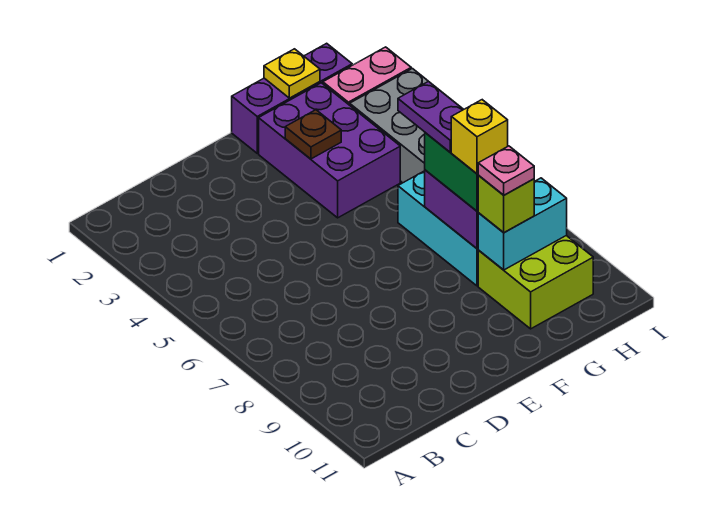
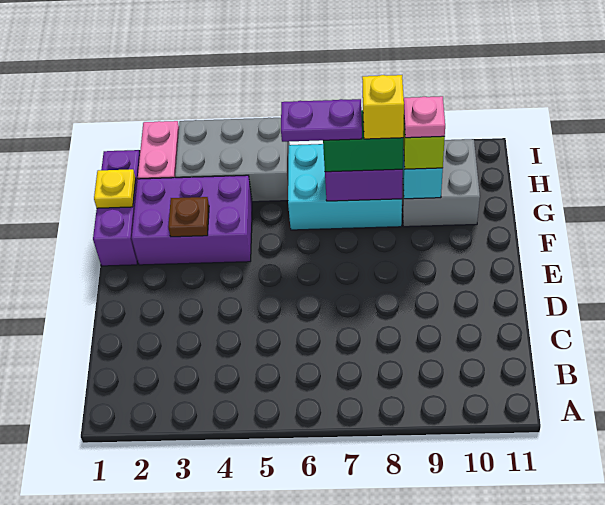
lime 2x2 brick [478,236,593,329] -> grey 2x2 brick [402,139,480,227]

